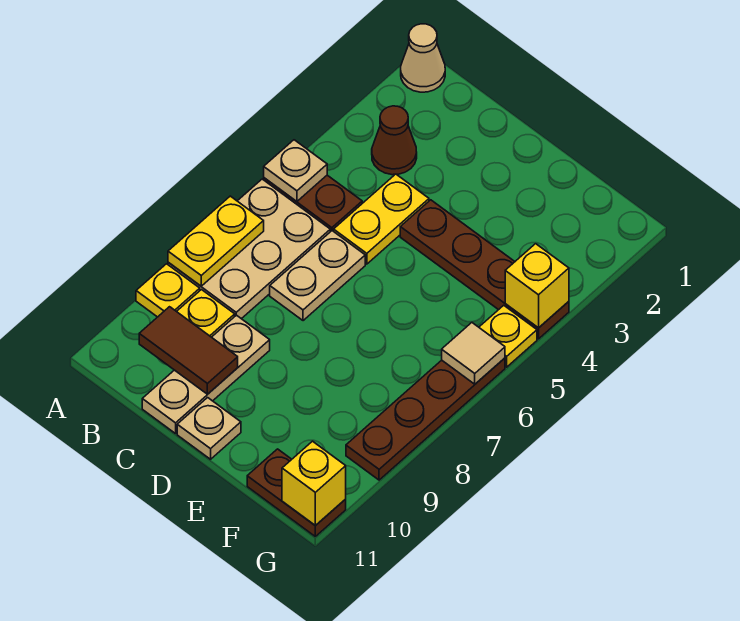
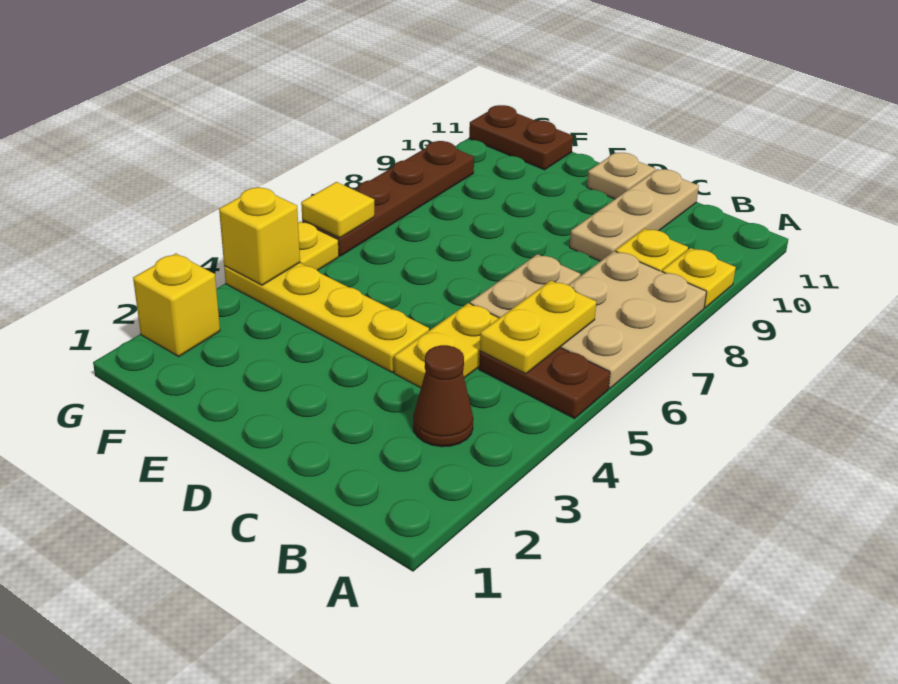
tan 1x1 cone [401,24,445,92] -> none
tan 1x1 plate [264,140,327,202] -> none
yellow 1x2 plate [168,196,264,286] -> yellow 1x2 plate moved to [480,281,596,374]
brown 1x2 tile [139,307,238,394] -> none
brown 1x4 plate [400,200,569,339] -> yellow 1x4 plate [224,263,429,372]
tan 1x1 tile [442,323,505,384] -> yellow 1x1 tile [301,182,374,238]
yellow 1x1 brick [282,441,346,526] -> yellow 1x1 brick moved to [133,254,220,357]

